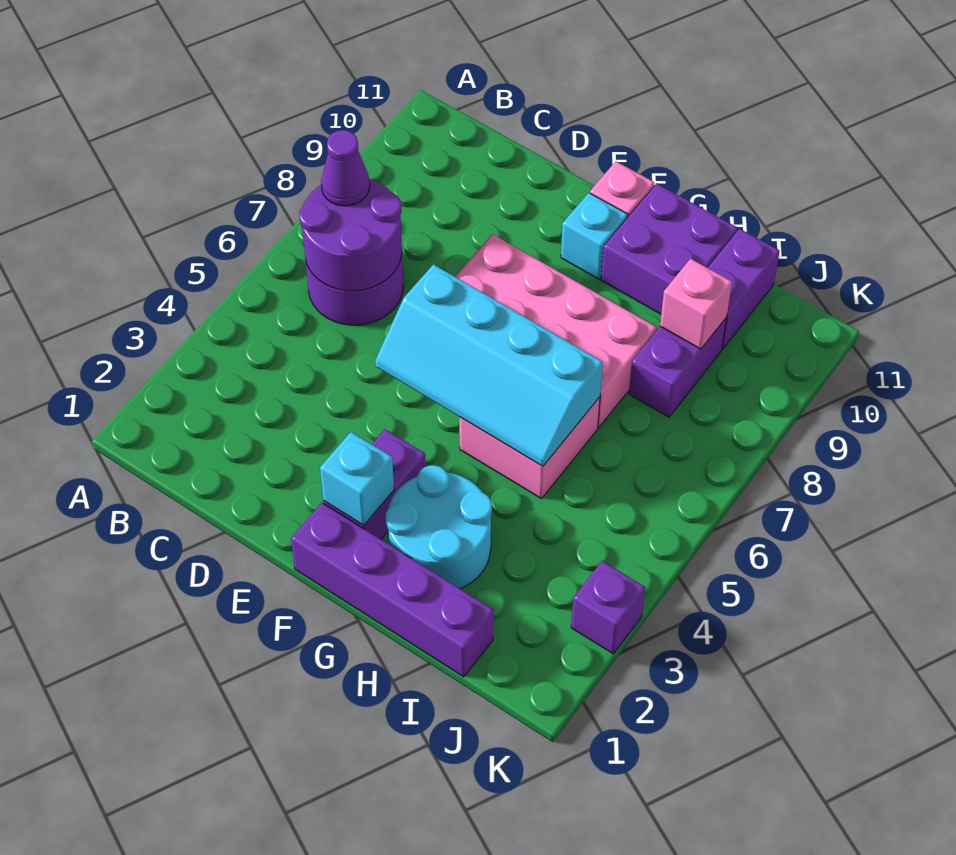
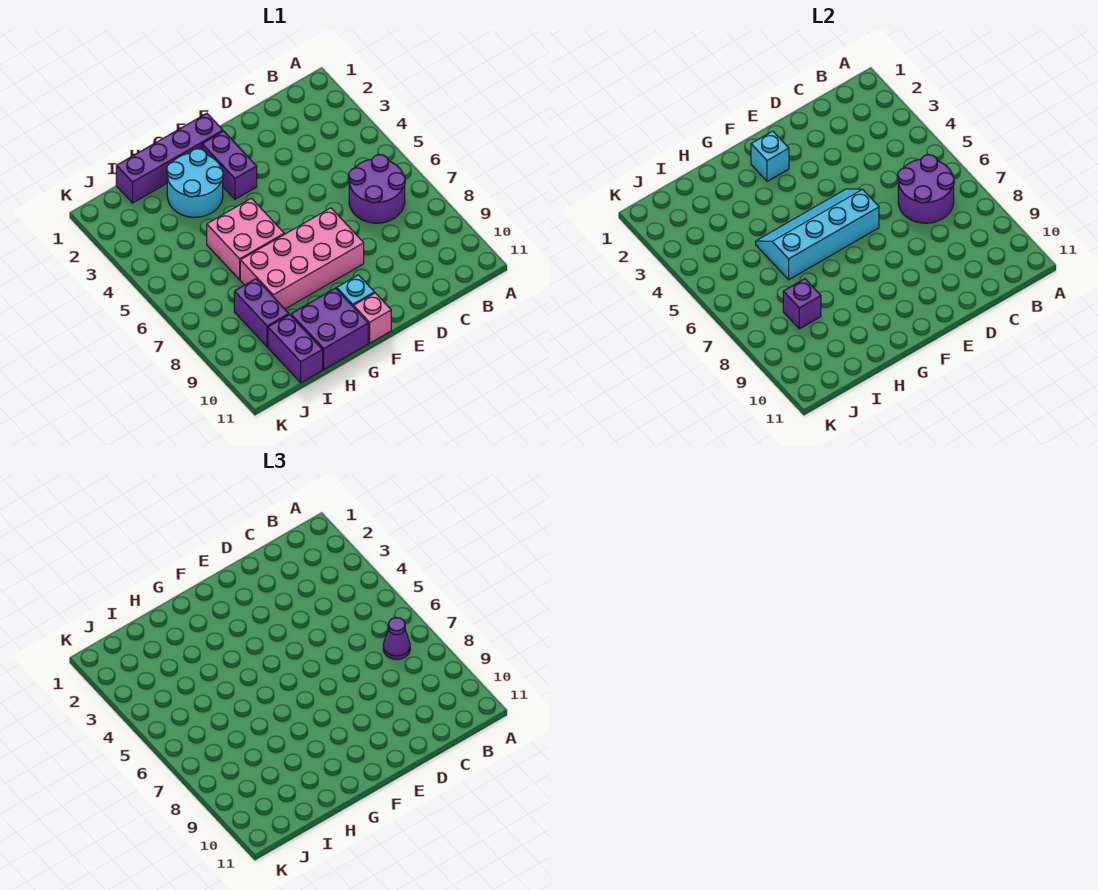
pink 1x1 brick [660,259,732,349] -> none
purple 1x1 brick [571,561,645,654] -> purple 1x1 brick moved to [783,279,821,329]

